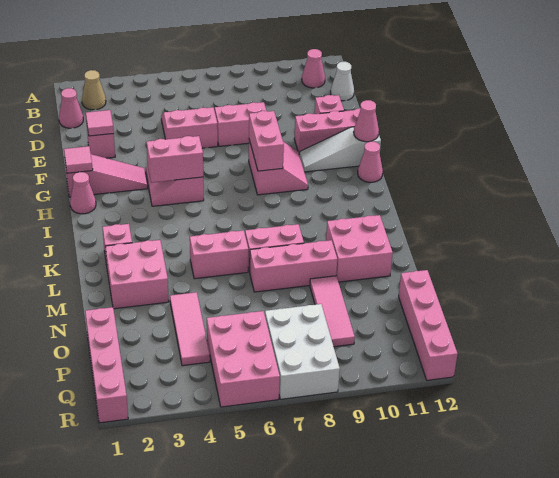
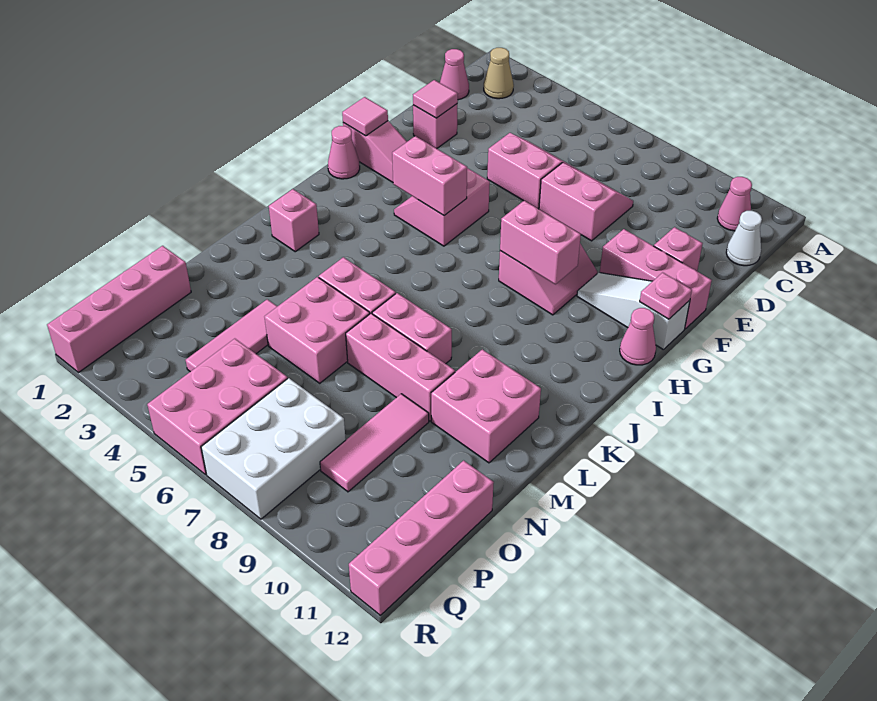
pink 1x2 brick [249,111,284,171] -> pink 1x2 brick turned to [500,201,581,284]
pink 1x1 cone [354,100,379,142] -> pink 1x1 plate [640,272,692,319]
pink 2x2 brick [105,240,169,309] -> pink 2x2 brick moved to [265,277,370,383]

